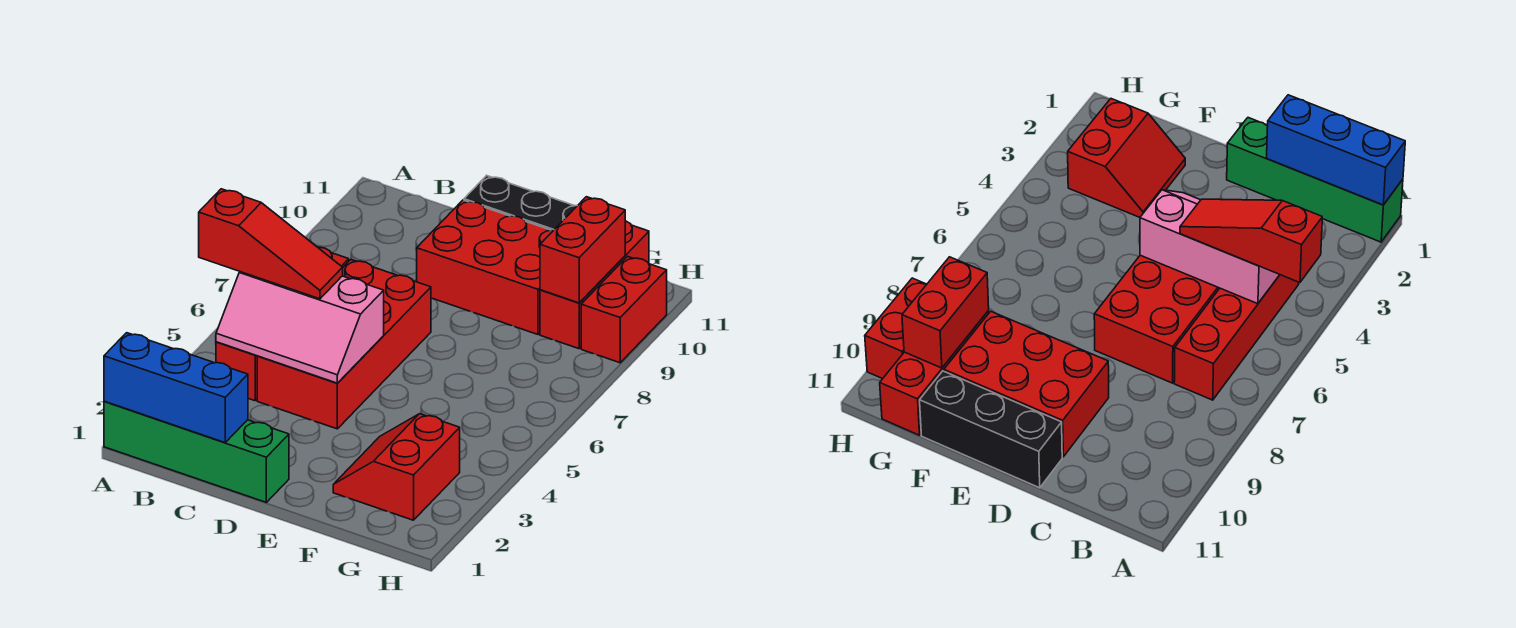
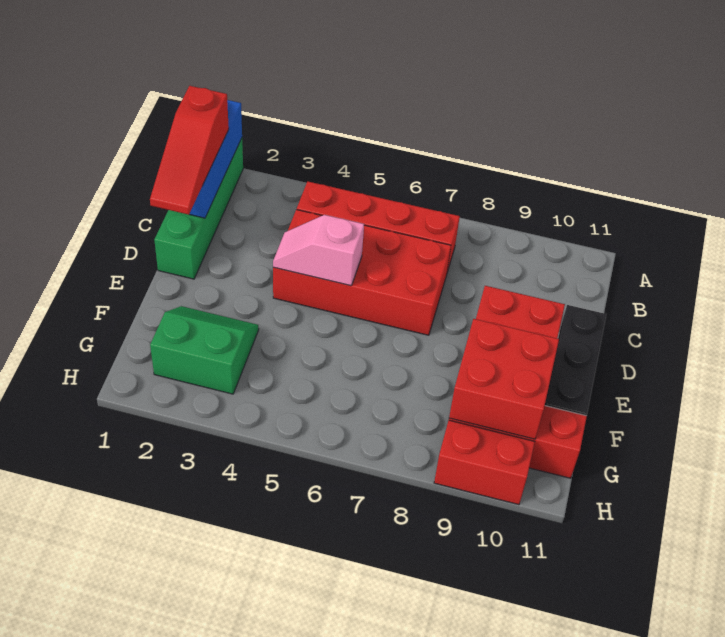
red 1x3 slope [199,189,343,299] -> red 1x3 slope moved to [150,86,229,215]
pink 2x3 slope [216,272,384,383] -> pink 1x2 slope [273,215,364,286]
red 2x2 slope [333,414,460,520] -> green 2x2 slope [150,306,259,394]
red 1x2 brick [540,197,625,303] -> red 2x2 brick [449,319,559,439]

